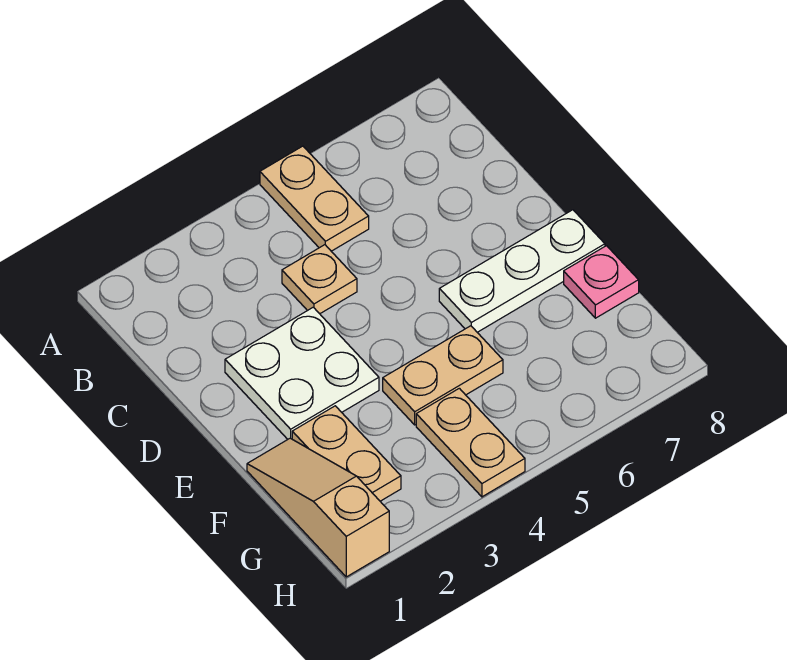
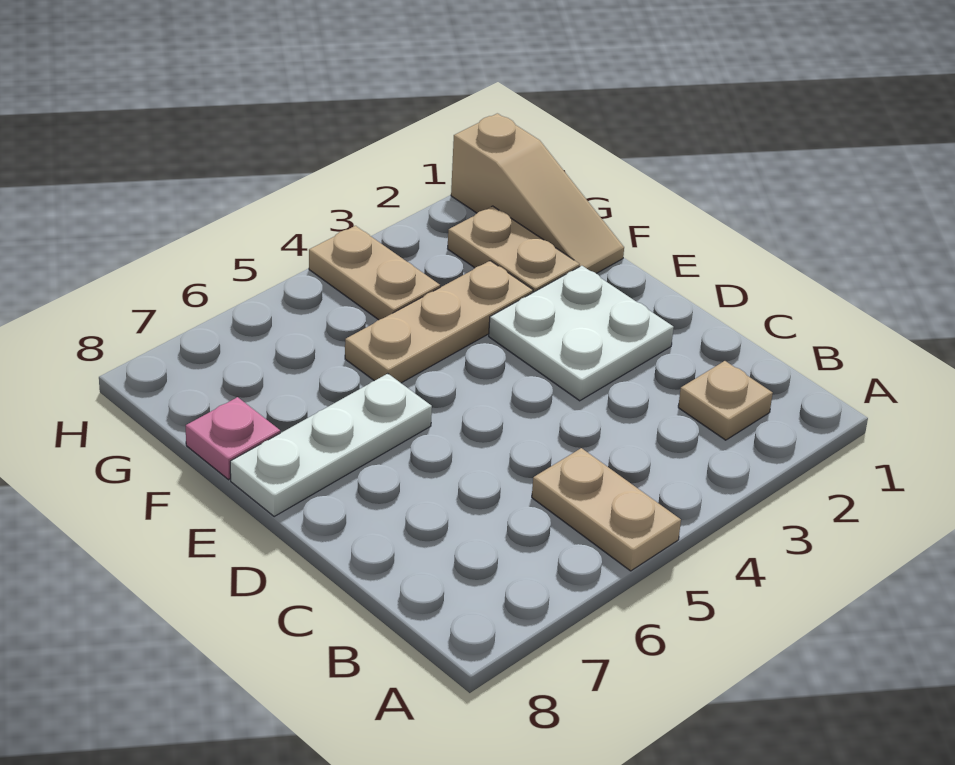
tan 1x1 plate [282,245,357,314] -> tan 1x1 plate moved to [678,361,773,440]
tan 1x2 plate [383,326,503,425] -> tan 1x3 plate [345,261,533,383]

